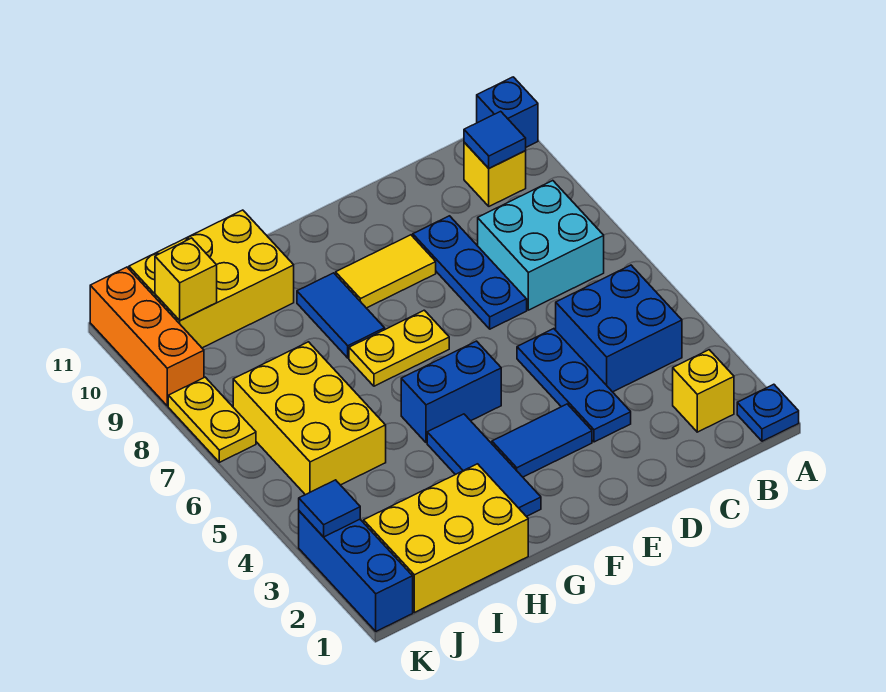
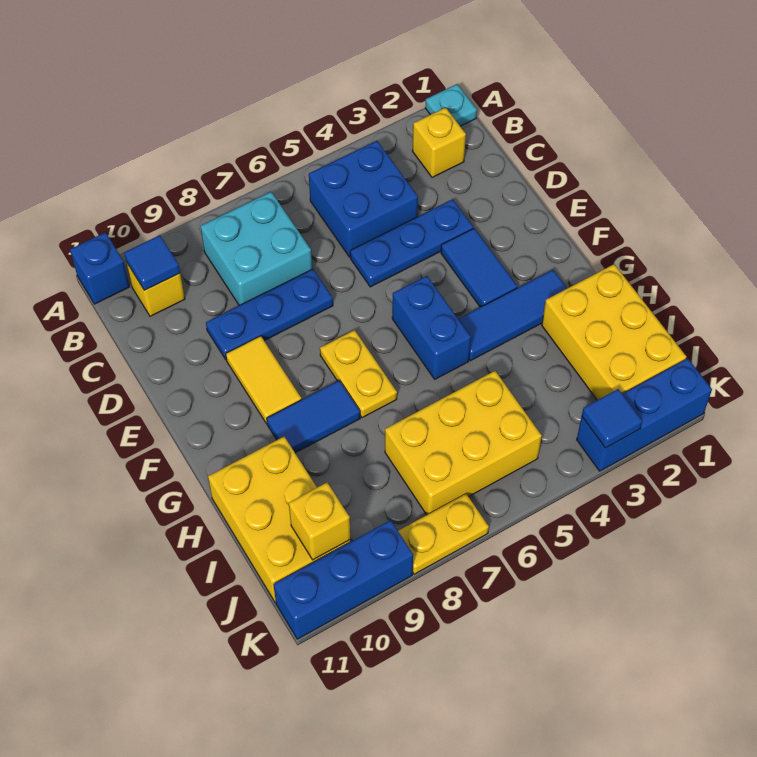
blue 1x1 plate [737,384,799,441] -> cyan 1x1 plate [425,84,477,126]
orange 1x3 brick [90,267,204,406] -> blue 1x3 brick [274,520,413,639]

